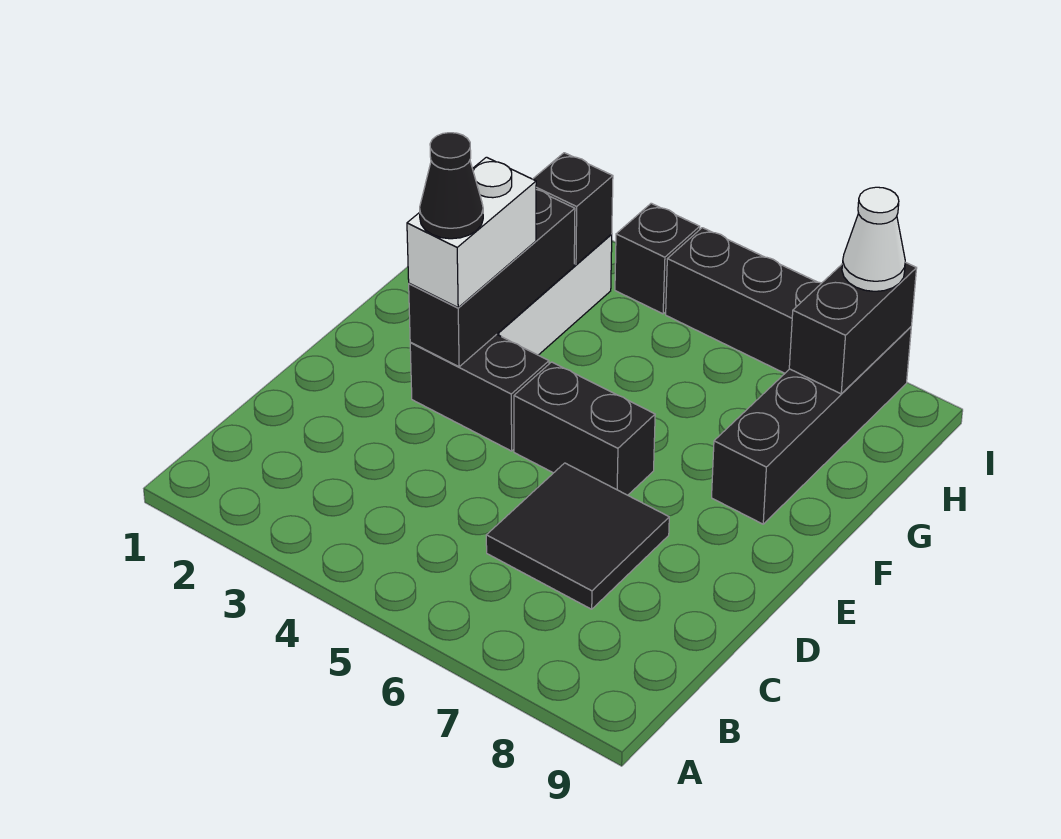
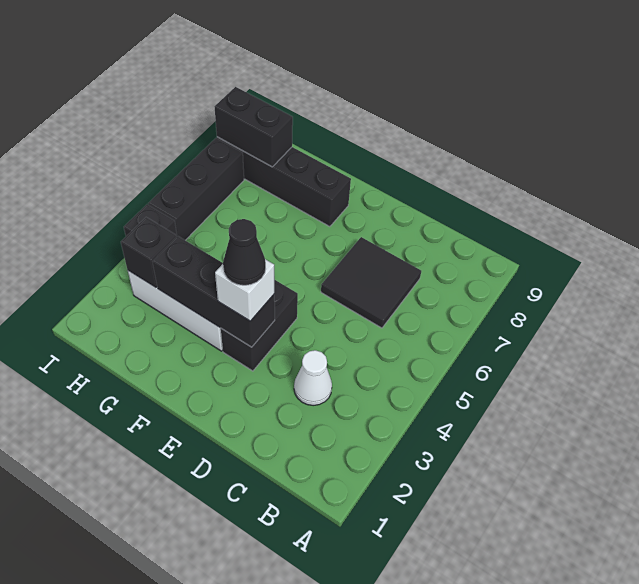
white 1x2 brick [407,157,536,307] -> white 1x1 brick [215,259,274,321]
black 1x2 brick [514,362,655,495] -> none
white 1x1 cone [842,187,905,291] -> white 1x1 cone moved to [294,350,332,406]

